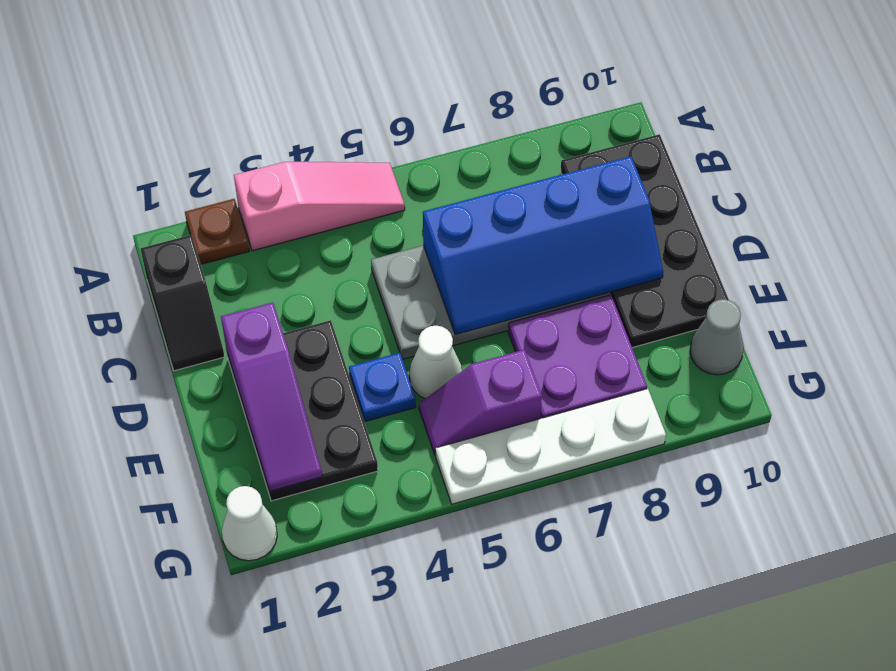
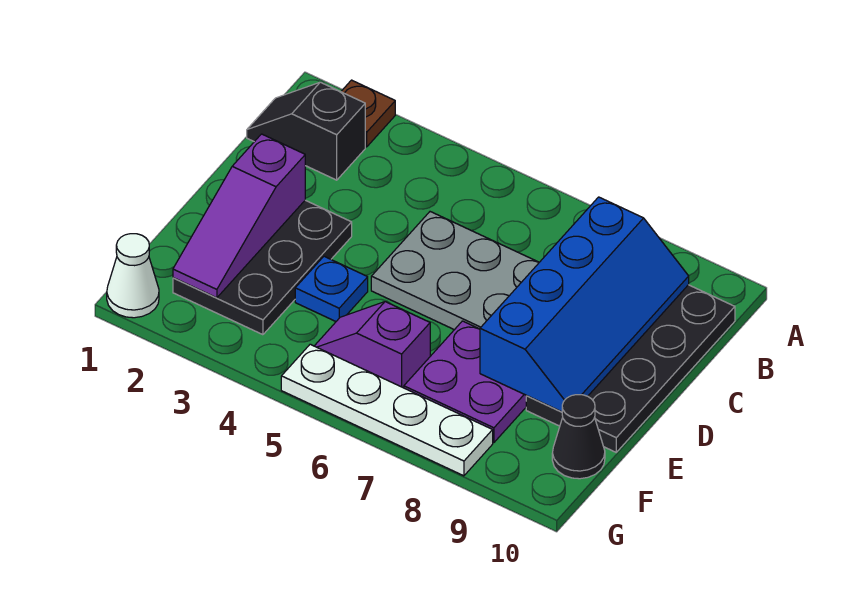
pink 1x3 slope [234,162,405,251] -> none
black 1x2 slope [140,235,225,371] -> black 1x2 slope turned to [247,82,365,180]
blue 2x4 slope [423,156,663,335] -> blue 2x4 slope turned to [480,197,689,412]
white 1x1 cone [409,325,462,399] -> none
grey 1x1 cone [690,299,744,375] -> black 1x1 cone [552,395,605,479]

